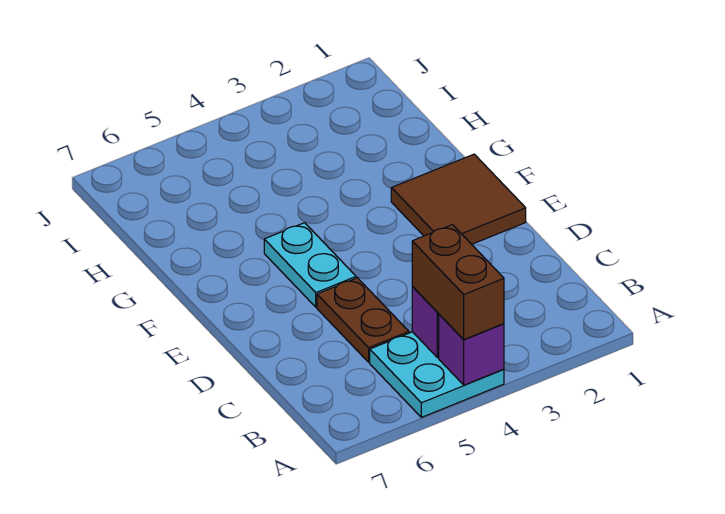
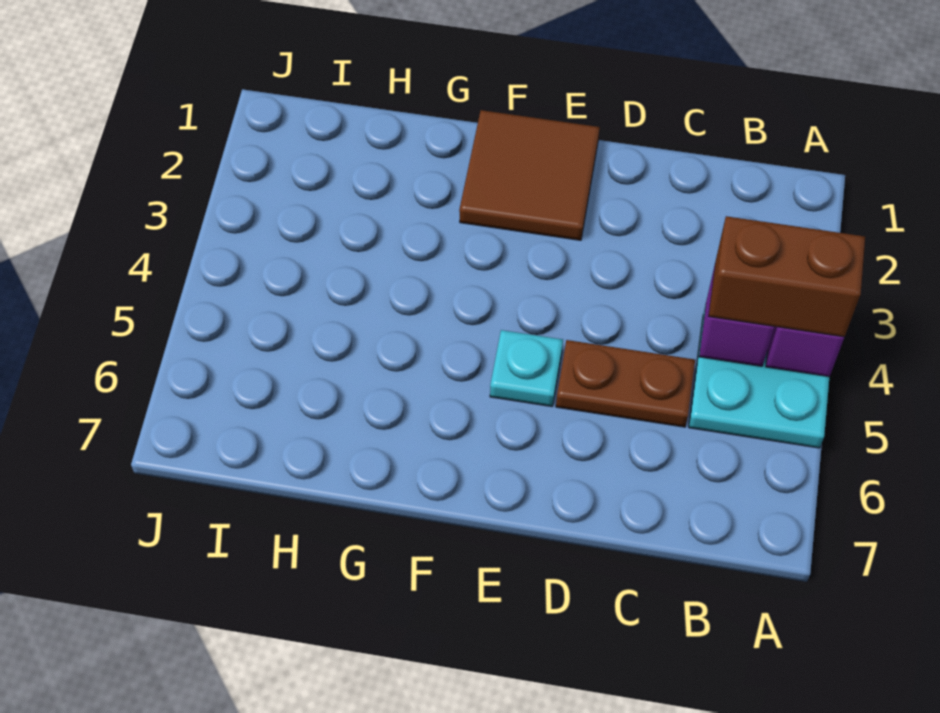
cyan 1x2 plate [264,223,356,307] -> cyan 1x1 plate [490,330,563,406]

